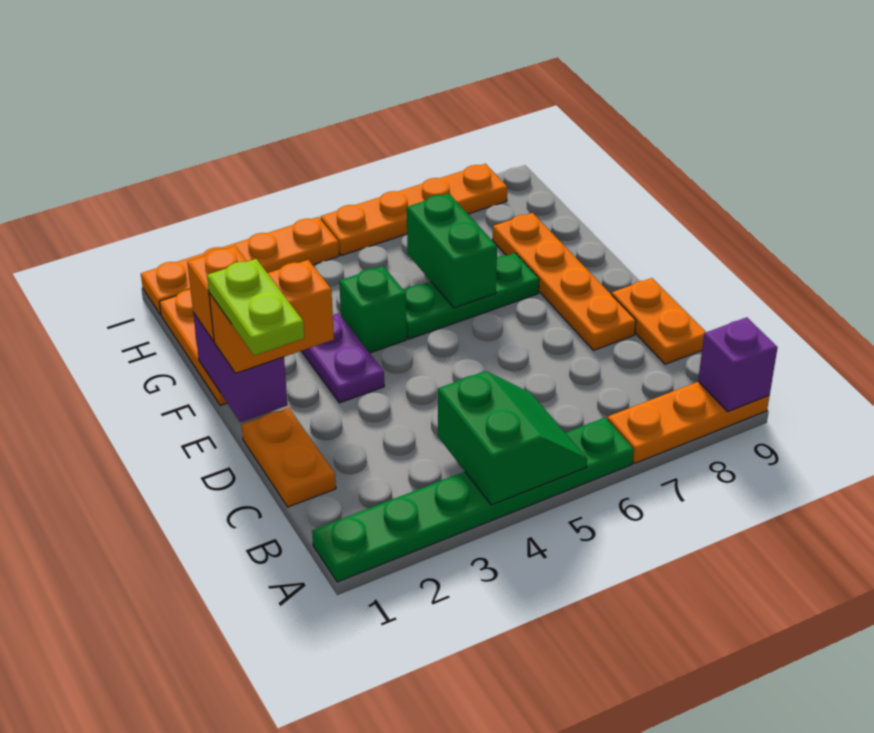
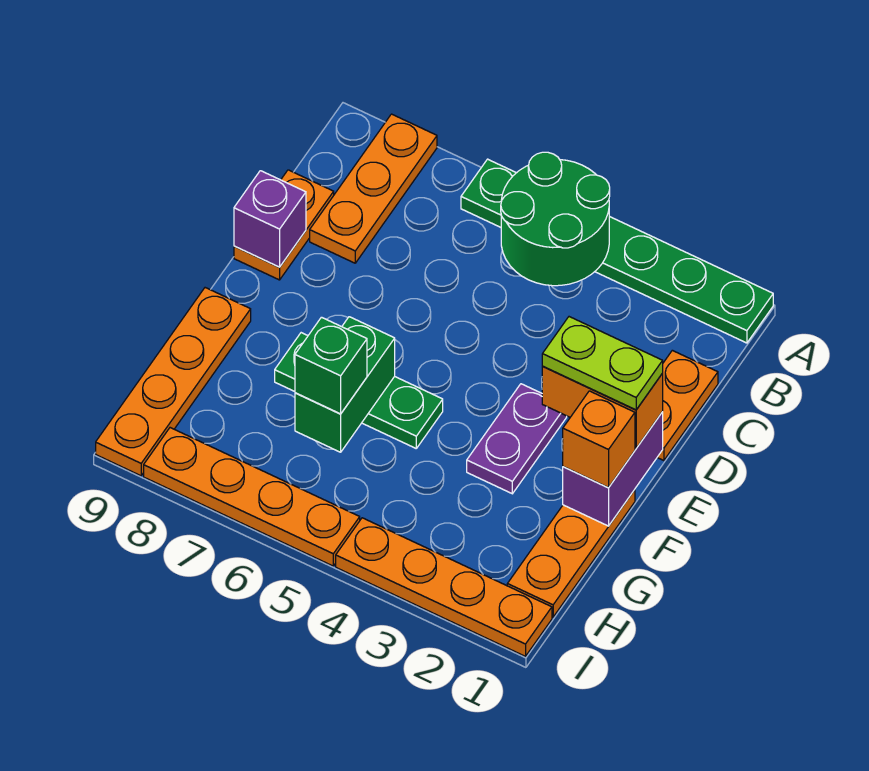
green 2x2 slope [438,371,587,505] -> green 2x2 round brick [501,152,610,286]
orange 1x3 plate [607,382,769,463] -> orange 1x3 plate turned to [310,114,437,263]
purple 1x1 brick [698,317,778,411] -> purple 1x1 brick moved to [234,171,306,267]
lime 1x2 plate [207,259,304,356] -> lime 1x2 plate turned to [542,317,663,410]
orange 1x4 plate [493,213,636,350] -> orange 1x4 plate moved to [96,288,251,476]
green 1x1 brick [339,266,407,353] -> green 1x1 brick moved to [295,317,367,414]

